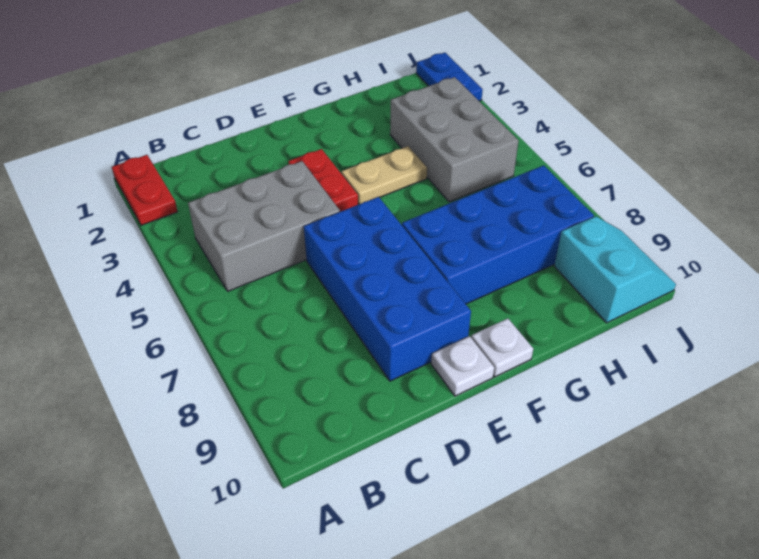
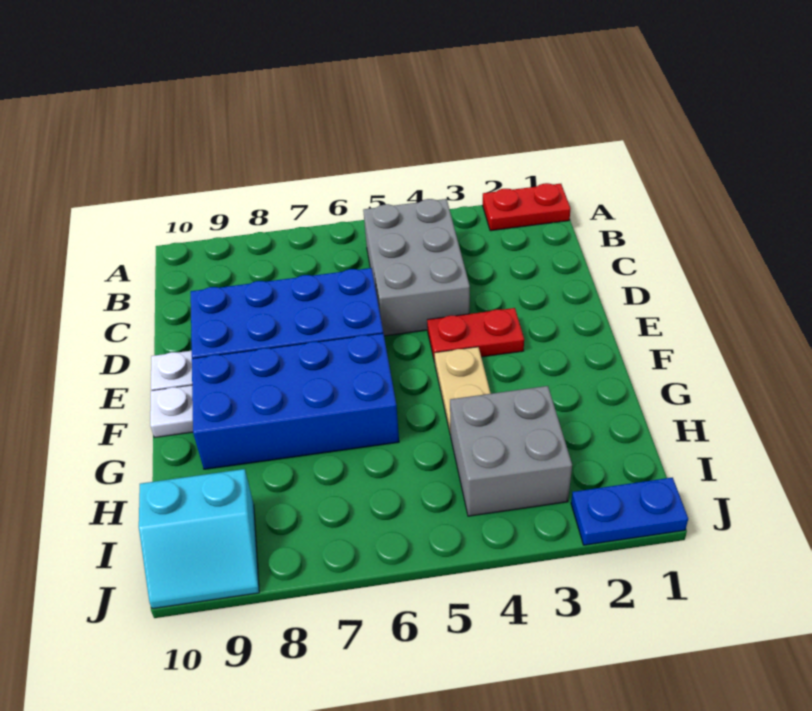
blue 2x4 brick [402,165,594,304] -> blue 2x4 brick turned to [192,333,399,469]
grey 2x3 brick [390,77,518,202] -> grey 2x2 brick [450,386,572,516]

